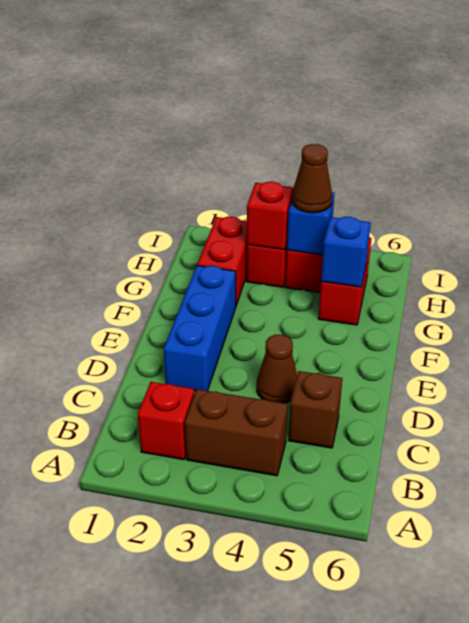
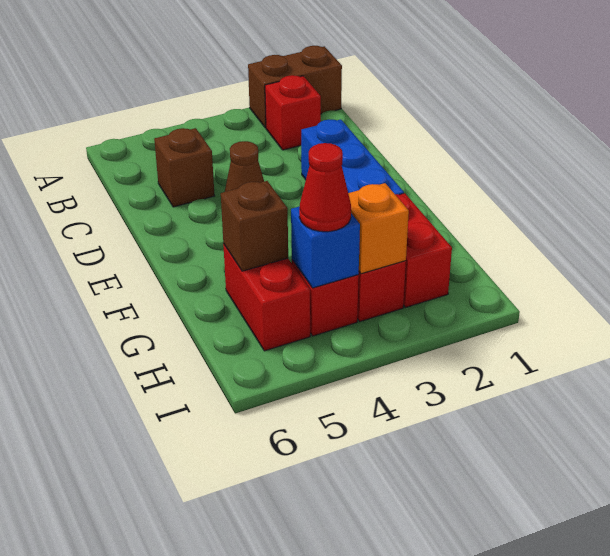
brown 1x2 brick [185,389,288,476] -> brown 1x2 brick moved to [248,46,342,128]
blue 1x1 brick [321,217,371,287] -> brown 1x1 brick [221,181,288,271]
red 1x1 brick [247,182,294,250] -> orange 1x1 brick [348,183,409,274]
brown 1x1 cone [292,144,332,213] -> red 1x1 cone [299,143,351,232]

